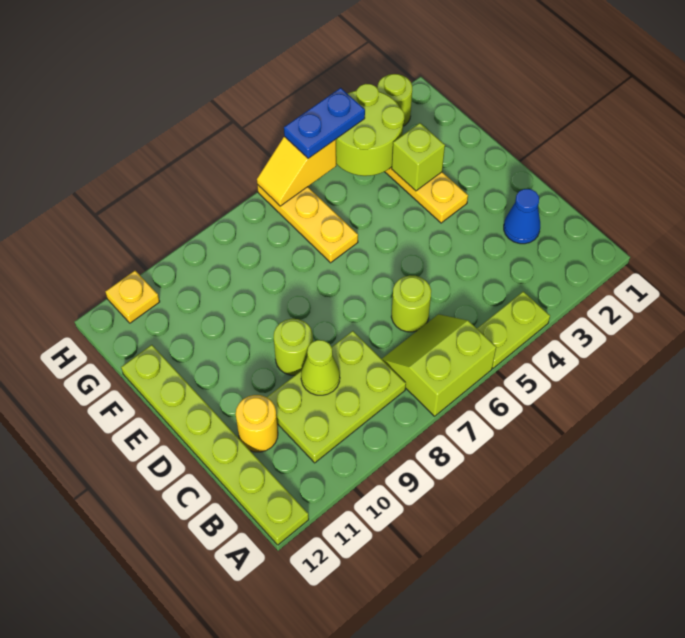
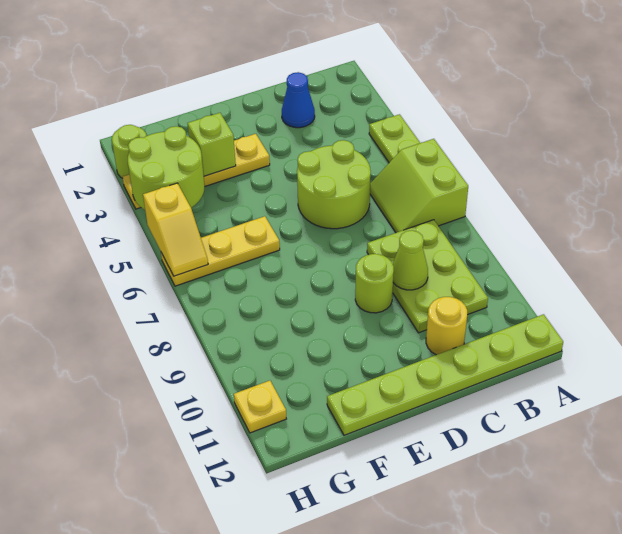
lime 1x1 round brick [391,276,431,332] -> lime 2x2 round brick [297,140,371,229]
blue 1x2 plate [284,88,365,158] -> none

